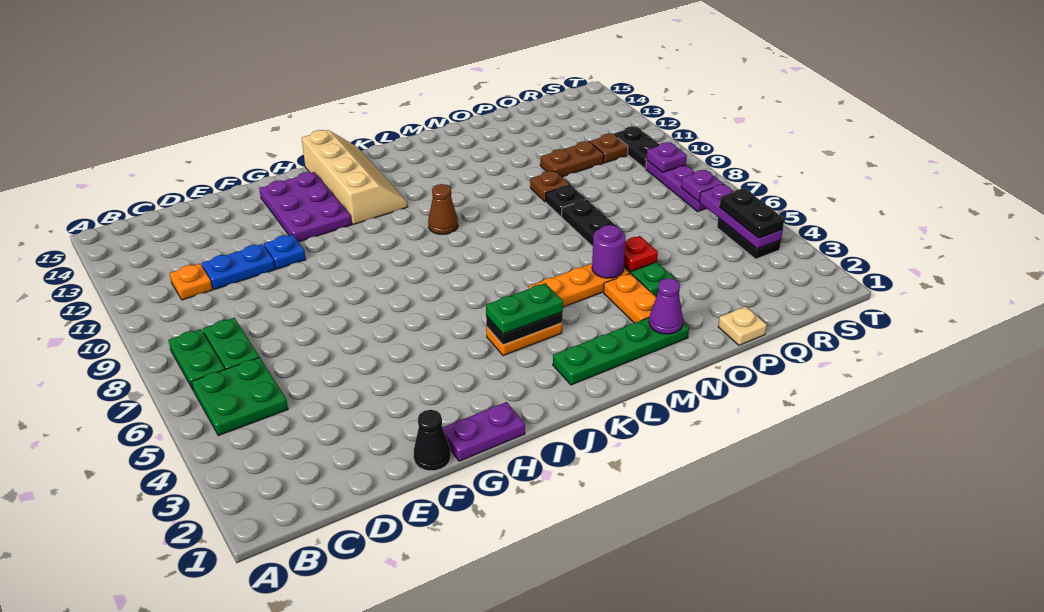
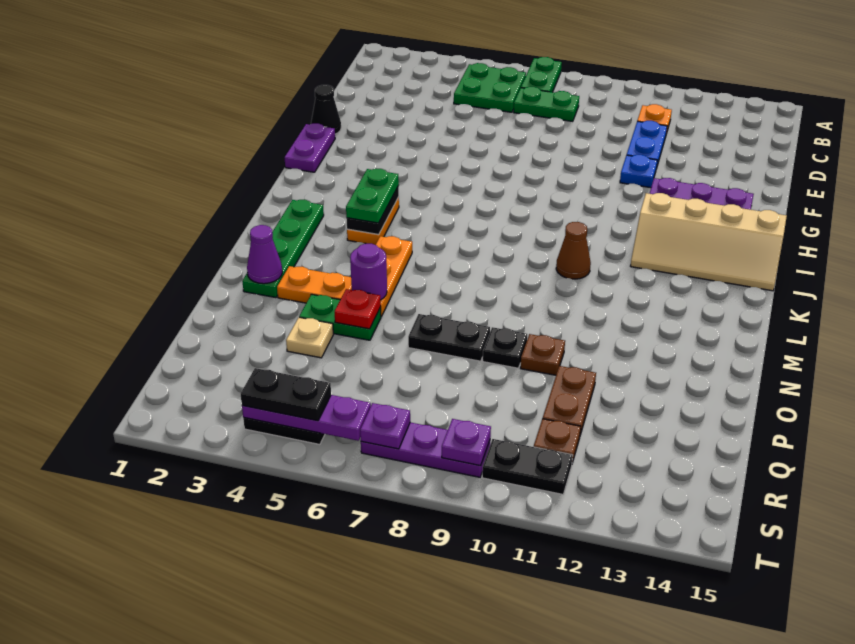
green 1x2 plate [168,329,225,389] -> green 1x2 plate turned to [521,57,562,92]
tan 1x1 plate [718,306,767,345] -> tan 1x1 plate moved to [286,317,333,358]

